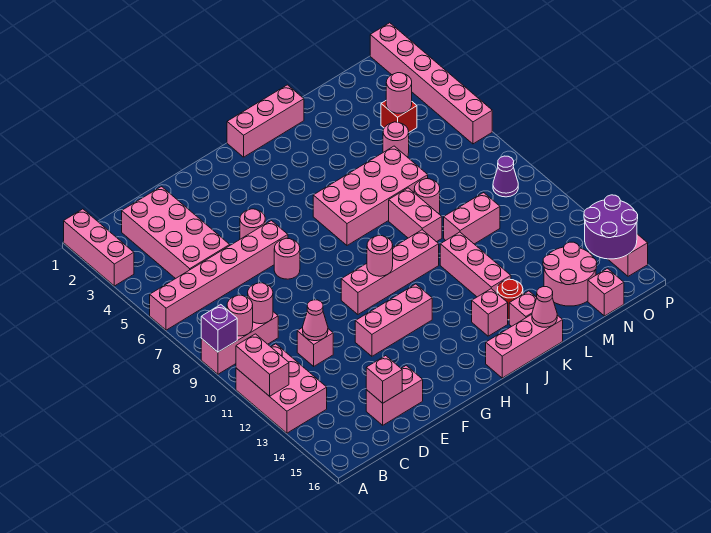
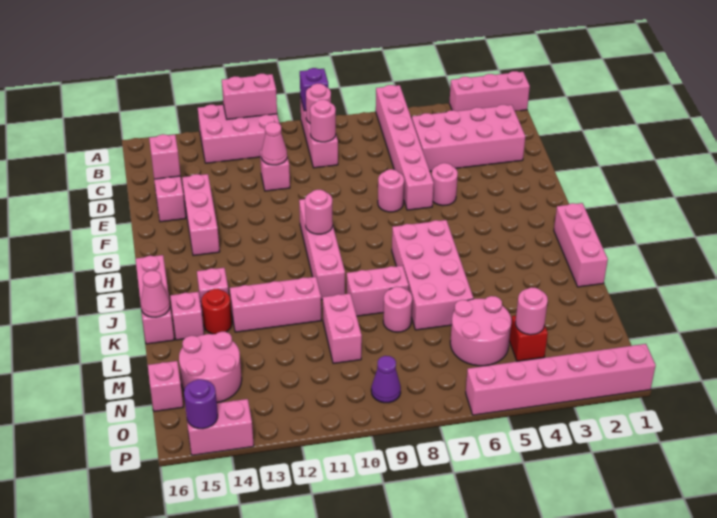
pink 1x3 brick [355,284,432,356] -> pink 1x3 brick moved to [182,174,220,256]
pink 1x1 round brick [383,122,409,157] -> pink 2x2 round brick [450,296,511,366]
purple 2x2 round brick [584,195,638,259] -> purple 1x1 round brick [184,379,218,429]

